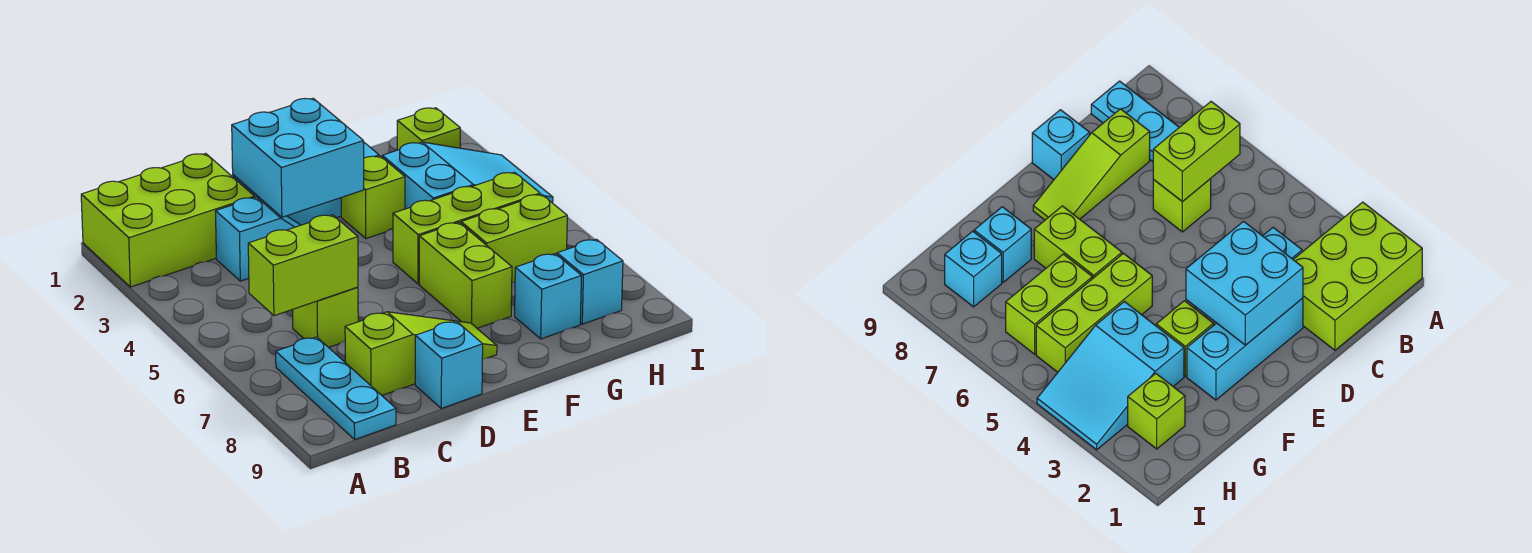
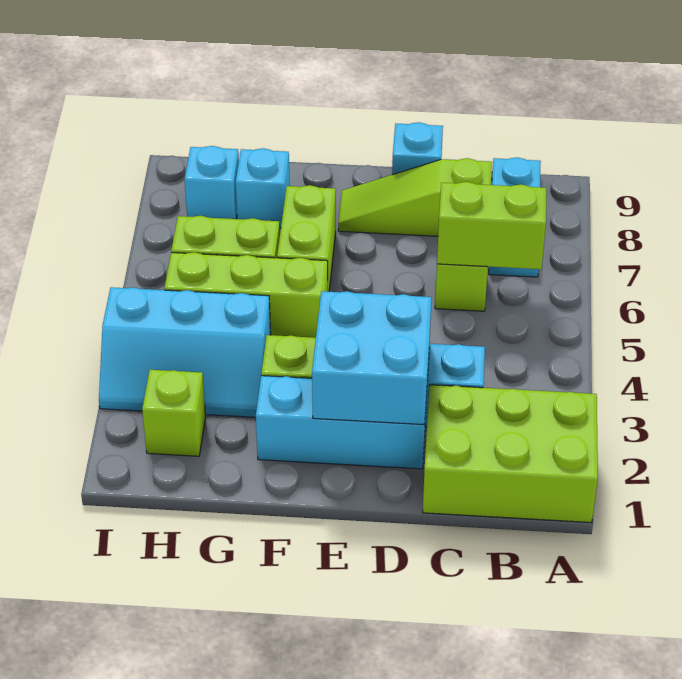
cyan 2x3 slope [382,142,553,209] -> cyan 2x3 slope turned to [99,287,271,417]

